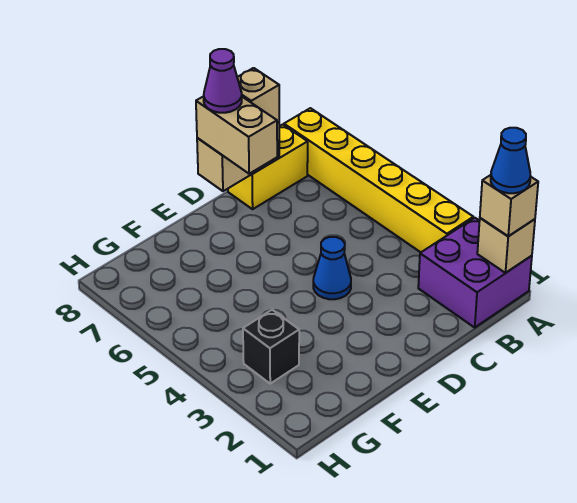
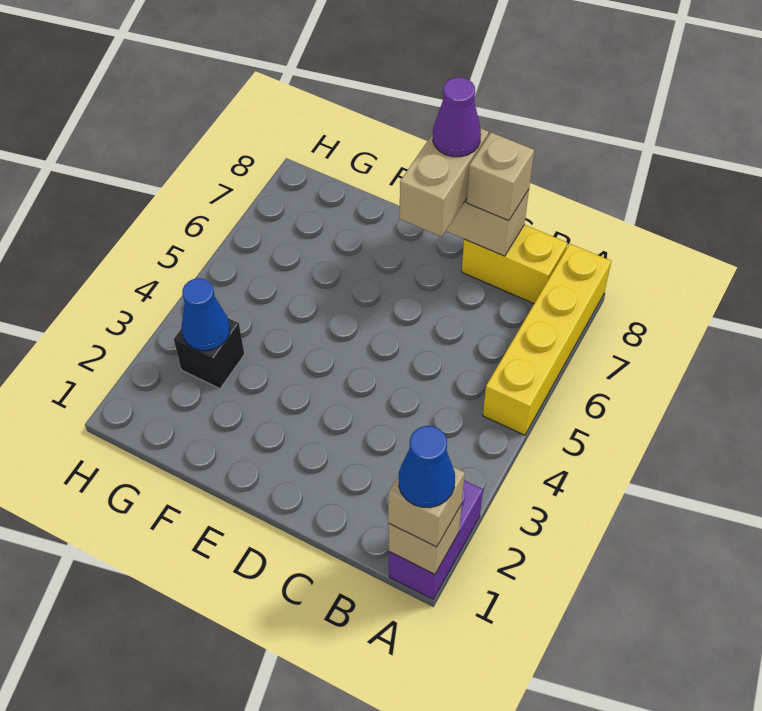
purple 2x2 brick [418,218,532,327] -> purple 1x2 brick [389,480,483,599]
yellow 1x6 brick [284,108,473,252] -> yellow 1x4 brick [483,244,611,435]
blue 1x1 cone [313,237,351,299] -> blue 1x1 cone moved to [181,278,230,351]

